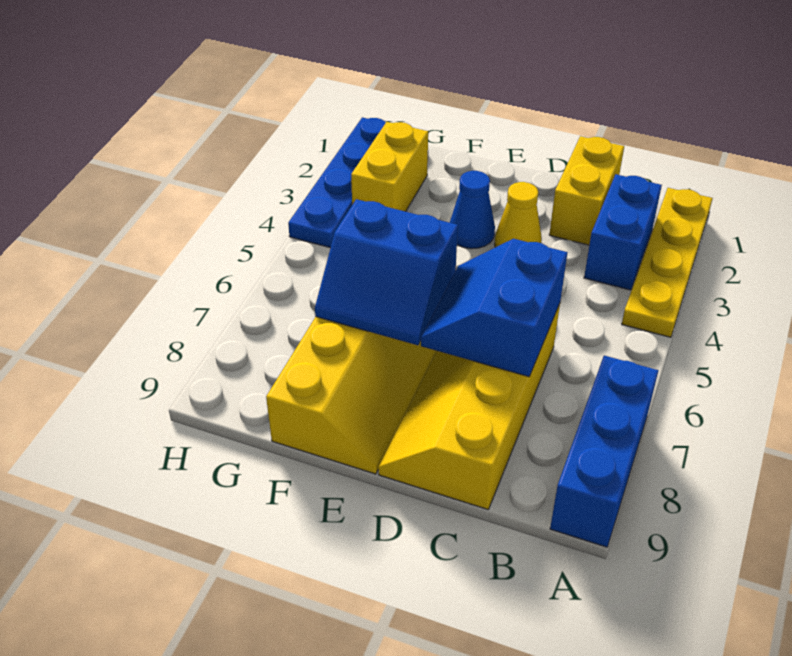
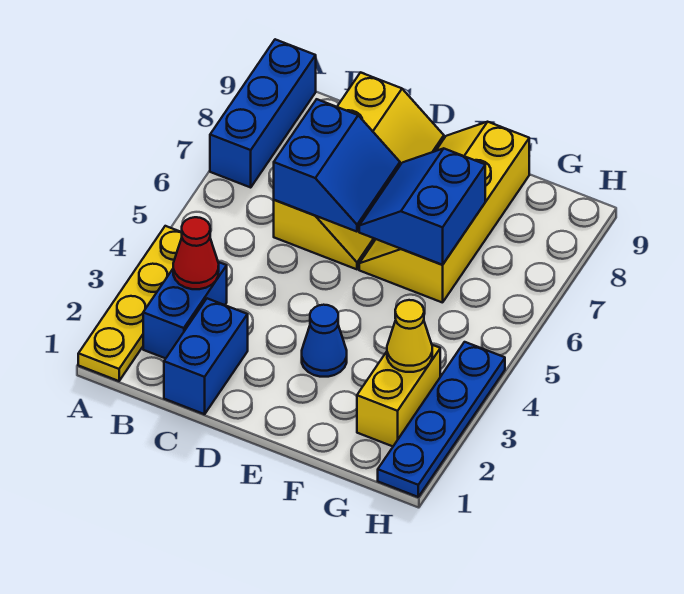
none -> red 1x1 cone [173,217,219,289]
yellow 1x2 brick [549,136,624,245] -> blue 1x2 brick [164,298,248,414]
yellow 1x1 cone [495,182,542,247] -> yellow 1x1 cone moved to [387,300,432,372]
blue 2x2 slope [315,199,458,345] -> blue 2x2 slope turned to [359,149,485,265]

